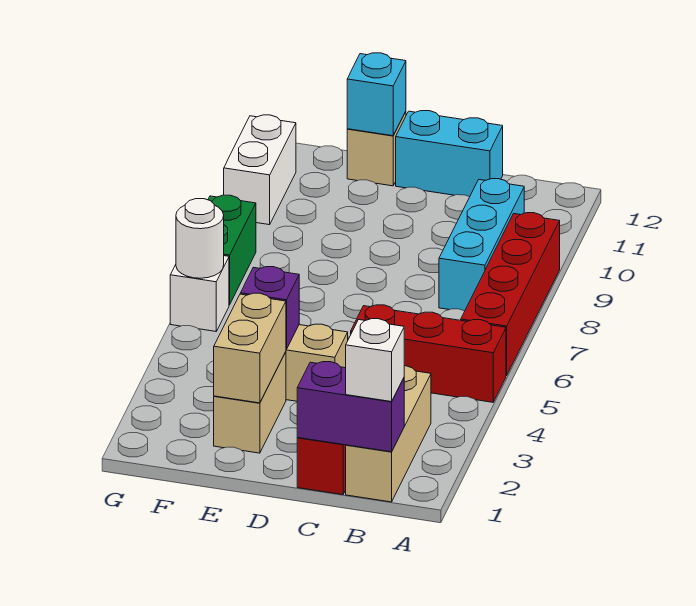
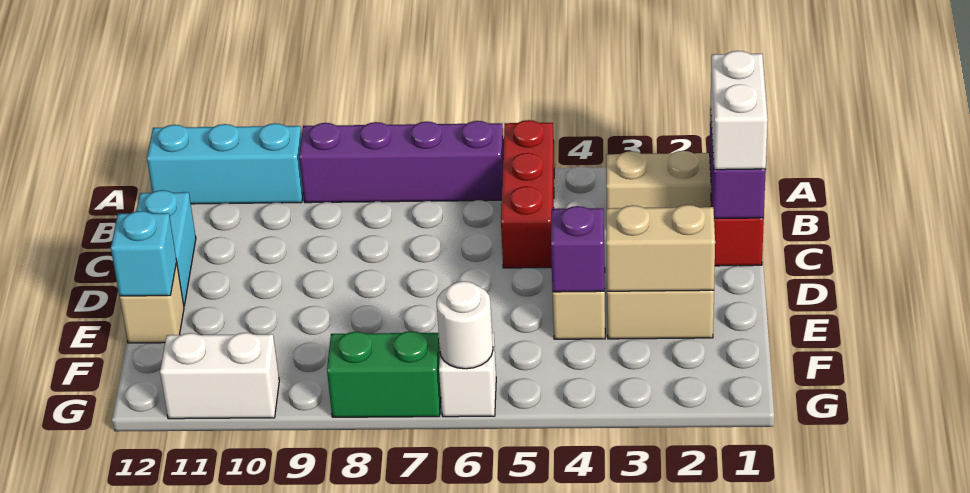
red 1x4 brick [461,213,560,376] -> purple 1x4 brick [299,121,504,203]
white 1x1 brick [346,319,404,402] -> white 1x2 brick [711,51,768,170]
cyan 1x3 brick [439,179,524,311] -> cyan 1x3 brick moved to [147,123,303,204]

